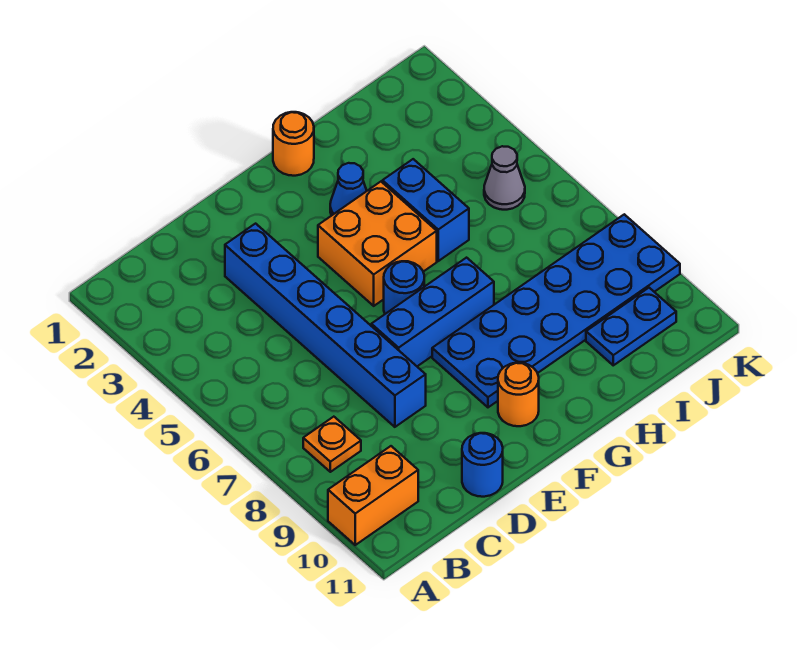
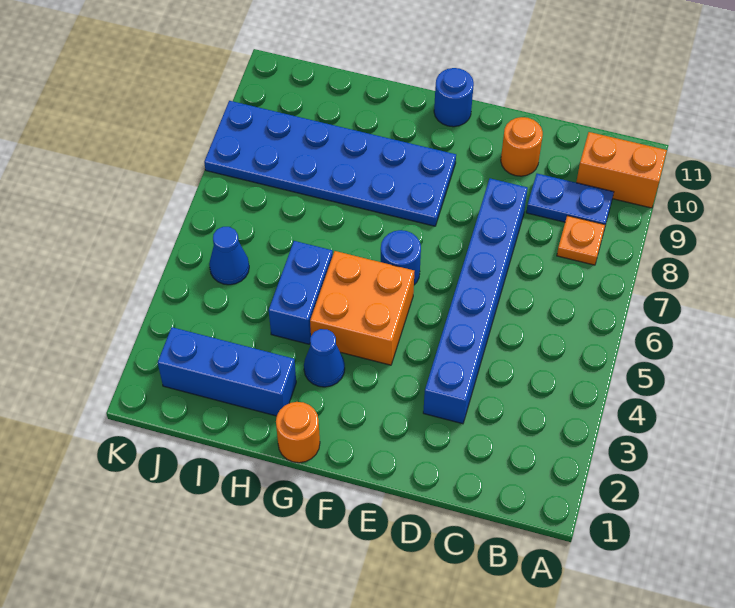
blue 1x1 round brick [462,433,503,497] -> blue 1x1 round brick moved to [434,68,474,127]
blue 1x3 brick [371,258,494,366] -> blue 1x3 brick moved to [158,327,296,416]
orange 1x1 round brick [498,363,539,426] -> orange 1x1 round brick moved to [501,117,543,176]
blue 1x2 plate [586,288,676,365] -> blue 1x2 plate moved to [526,174,614,225]
grey 1x1 cone [484,146,525,210] -> blue 1x1 cone [209,227,249,285]

